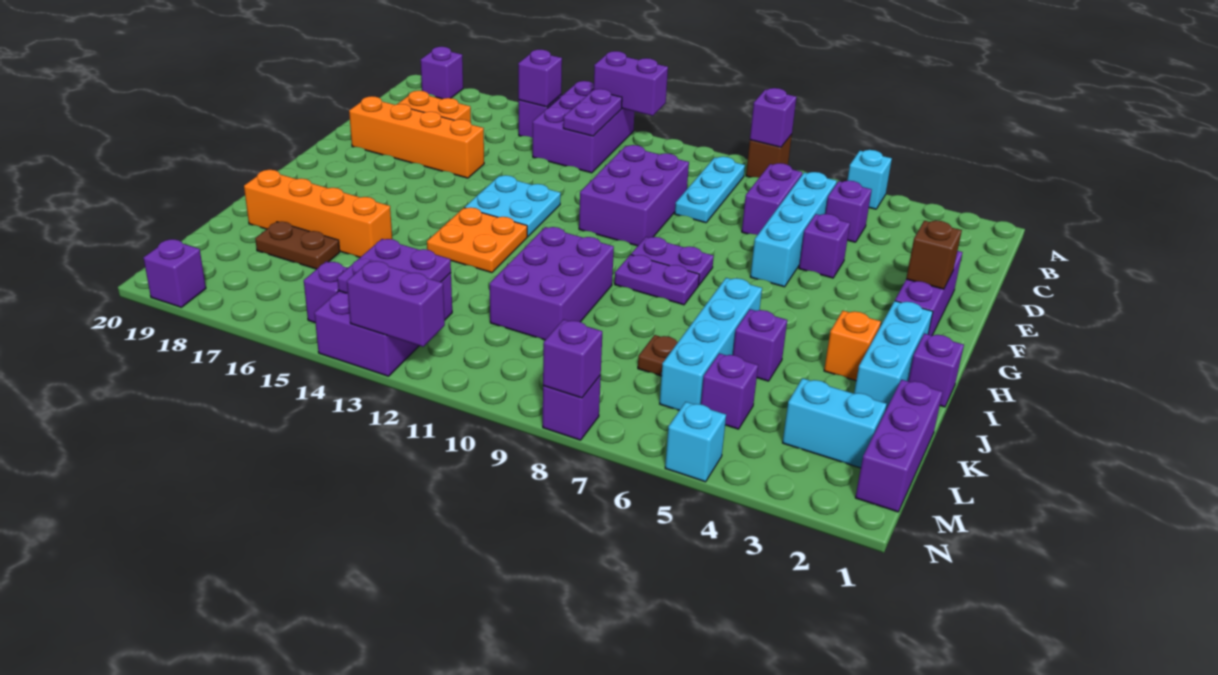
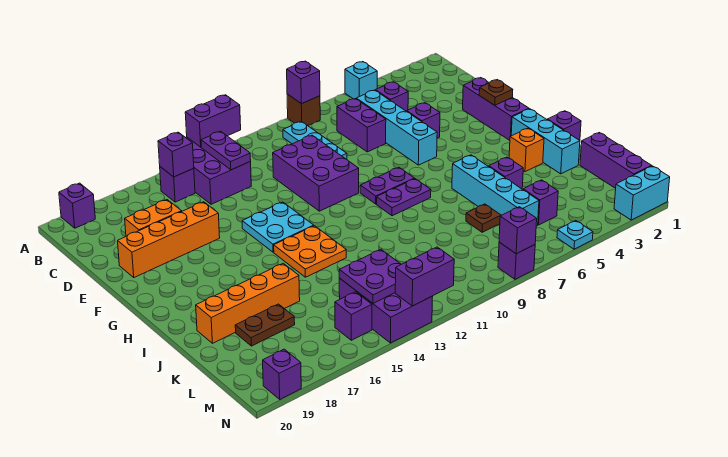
brown 1x1 brick [906,220,962,289] -> brown 1x1 plate [479,80,513,105]
purple 2x3 brick [490,227,614,340] -> none
cyan 1x2 brick [783,378,887,468] -> cyan 1x2 brick moved to [614,166,670,220]
cyan 1x1 brick [665,402,726,482] -> cyan 1x1 plate [557,221,593,249]

